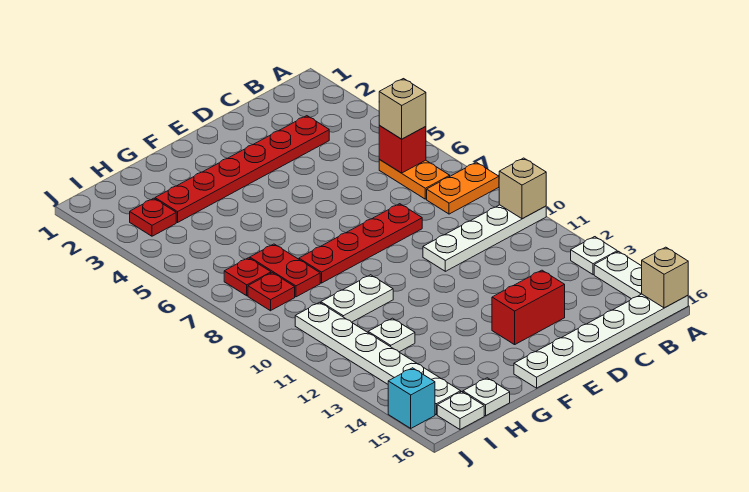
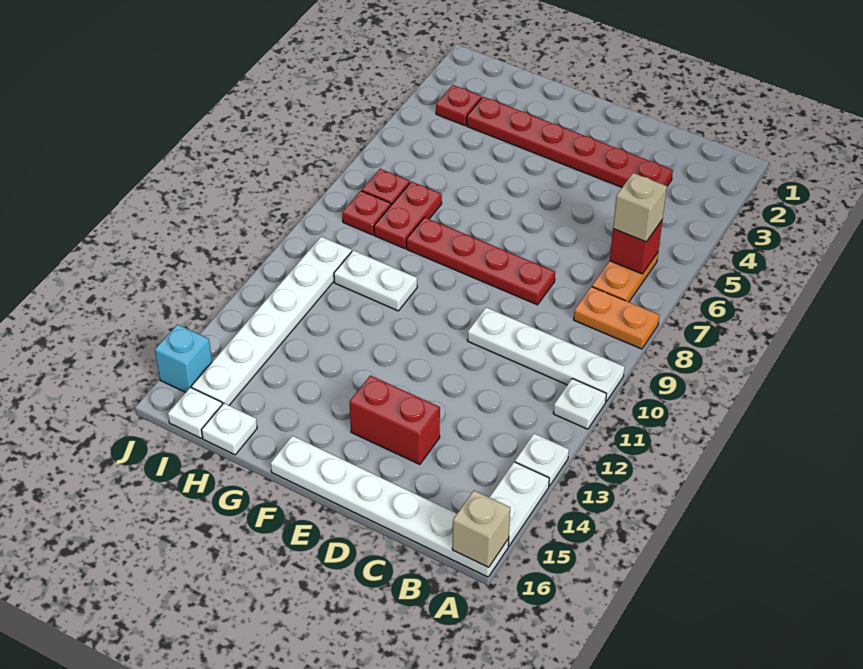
tan 1x1 brick [499,158,546,219] -> none
white 1x1 plate [368,318,415,352] -> white 1x1 plate moved to [553,379,606,429]

